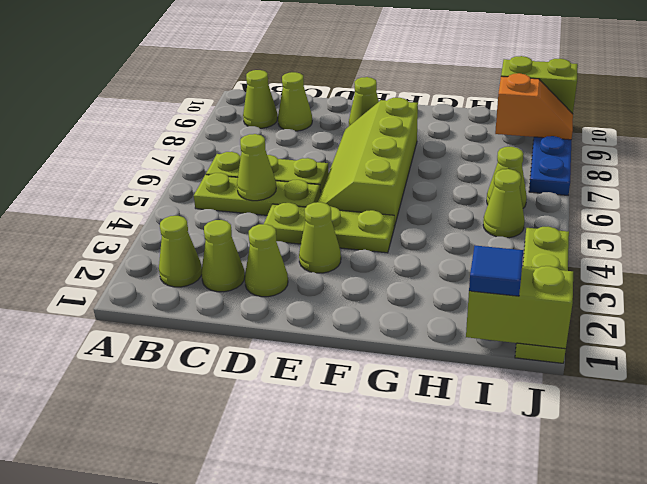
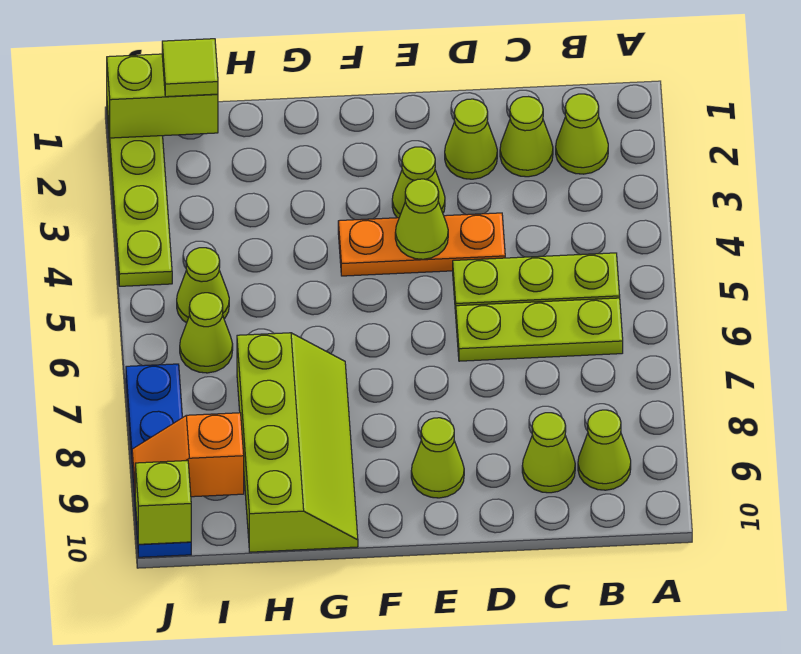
lime 1x1 cone [237,134,276,201] -> lime 1x1 cone moved to [395,179,448,259]
lime 1x3 plate [264,203,394,253] -> orange 1x3 plate [338,213,505,276]
lime 2x4 slope [318,98,418,227] -> lime 2x4 slope moved to [237,333,358,552]
blue 1x1 tile [469,246,523,296] -> lime 1x1 tile [162,39,218,97]
lime 1x2 brick [501,56,578,114] -> lime 1x1 brick [135,461,191,544]

